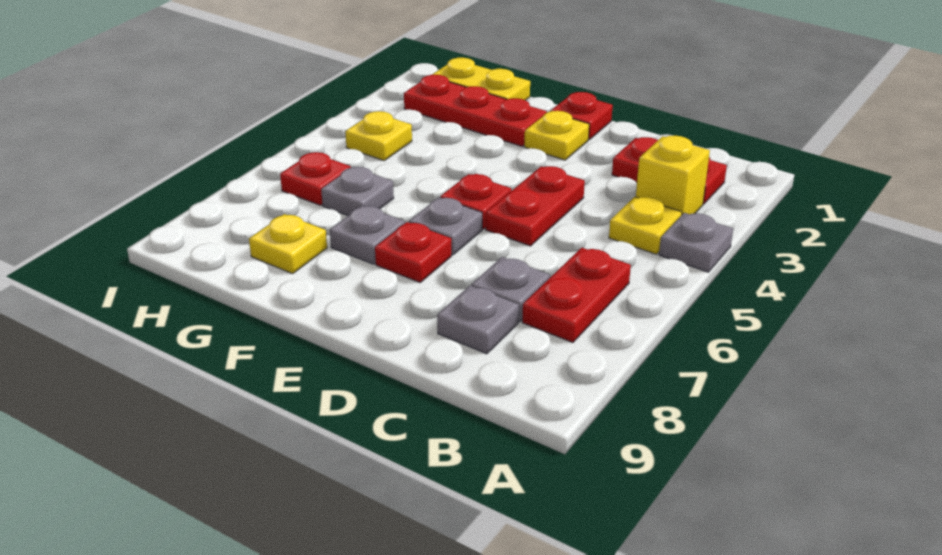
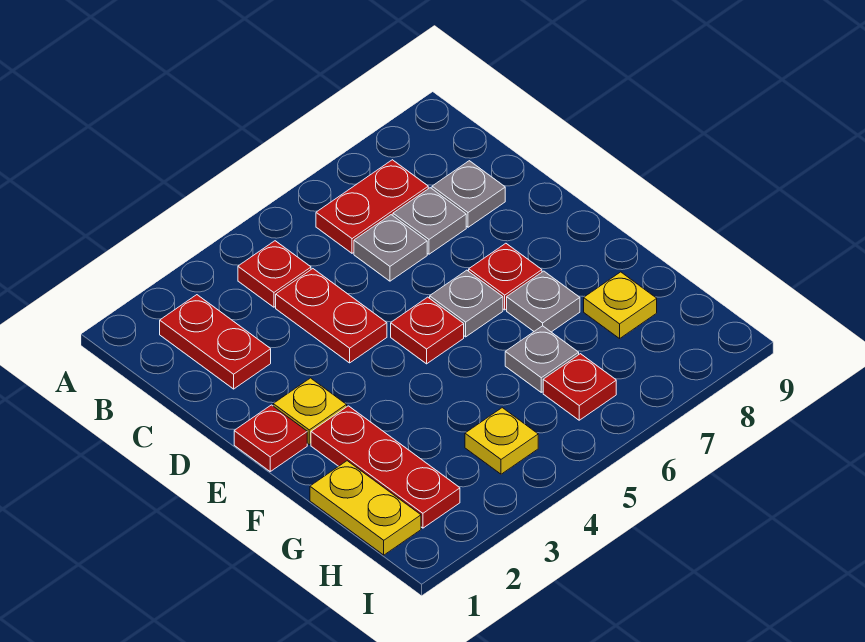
grey 1x1 plate [659,213,733,272] -> grey 1x1 plate moved to [354,215,427,281]
yellow 1x1 brick [636,136,710,214] -> none
yellow 1x1 plate [609,197,682,254] -> red 1x1 plate [238,241,311,307]
red 1x2 plate [486,166,585,246] -> red 1x2 plate turned to [276,269,387,363]

